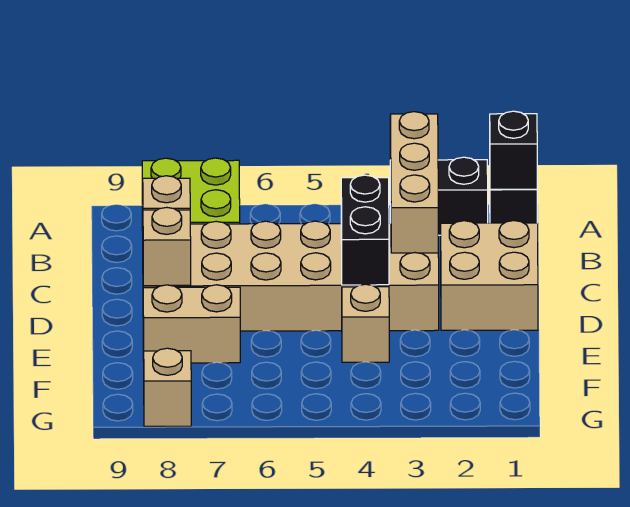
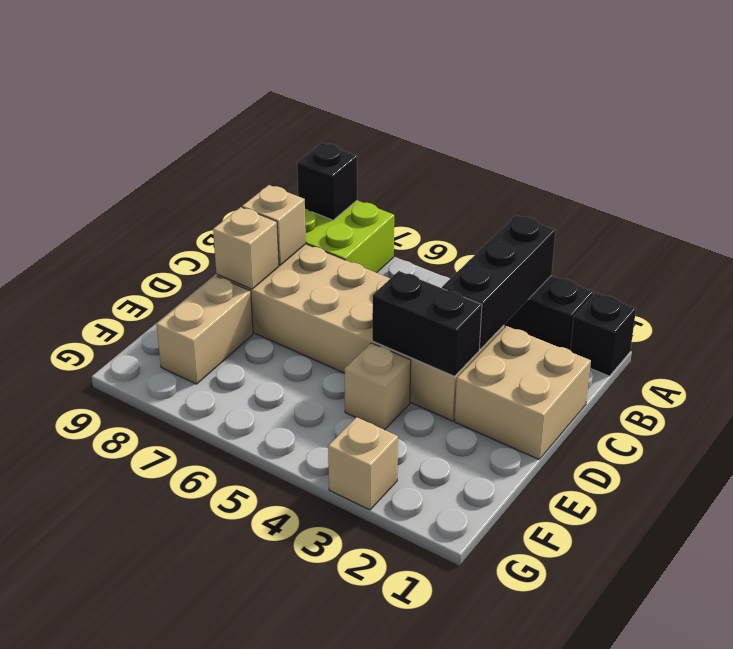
black 1x1 brick [490,111,537,189] -> black 1x1 brick moved to [297,143,357,220]
tan 1x3 brick [390,112,438,253] -> black 1x3 brick [442,215,556,349]
black 1x2 brick [341,175,389,285] -> black 1x2 brick turned to [372,271,482,376]
tan 1x2 brick [143,285,240,363] -> tan 1x2 brick turned to [156,276,253,384]
tan 1x1 brick [144,348,191,426] -> tan 1x1 brick moved to [328,417,398,510]

